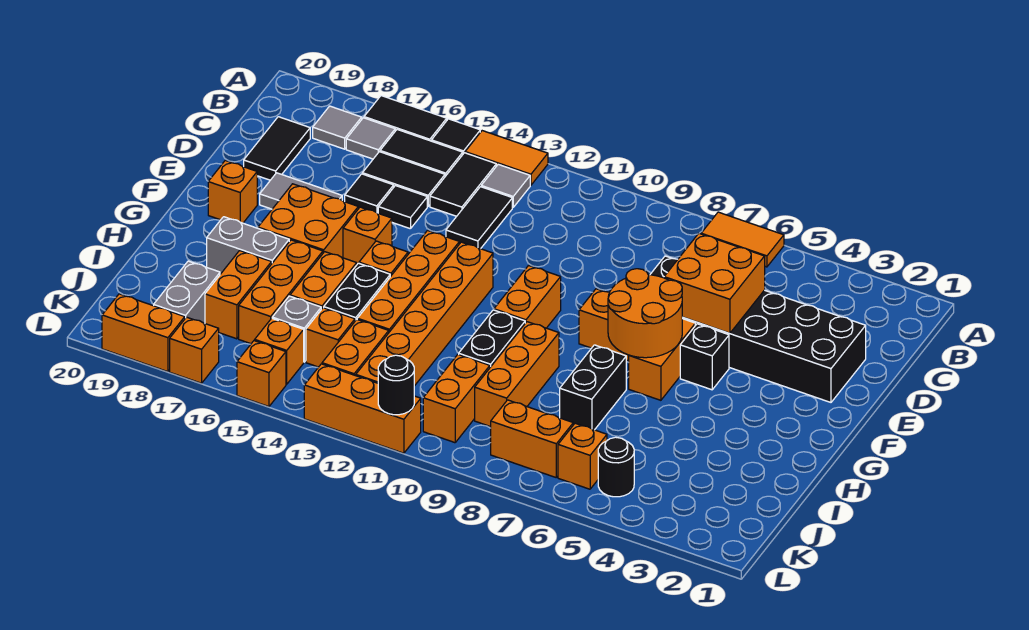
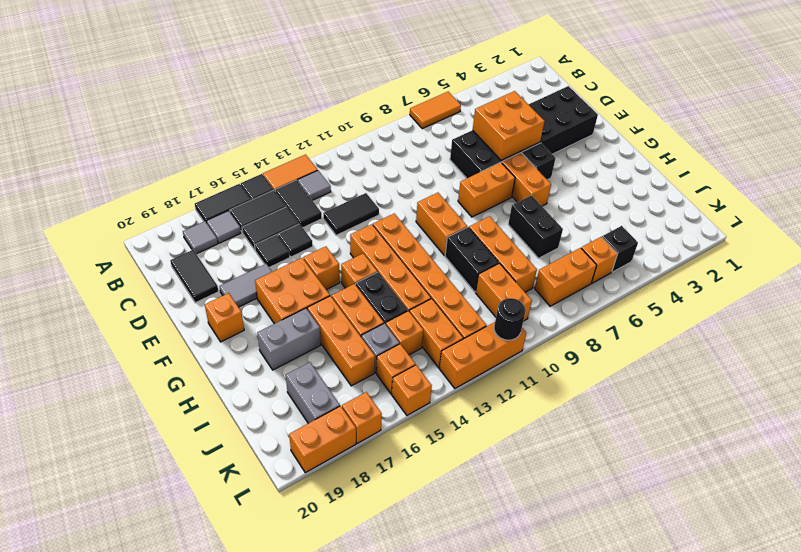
black 1x2 tile [446,187,512,249] -> black 1x2 tile turned to [323,193,379,235]
orange 2x2 round brick [608,269,682,358] -> none
orange 1x2 brick [205,251,272,339] -> none
black 1x1 round brick [598,437,634,497] -> black 1x1 brick [602,226,638,272]

